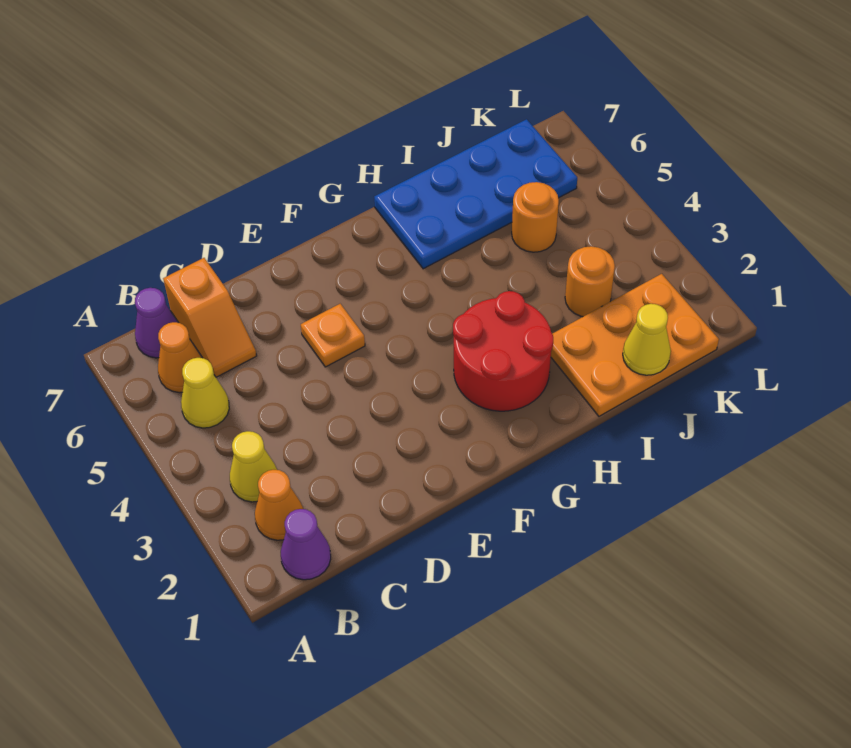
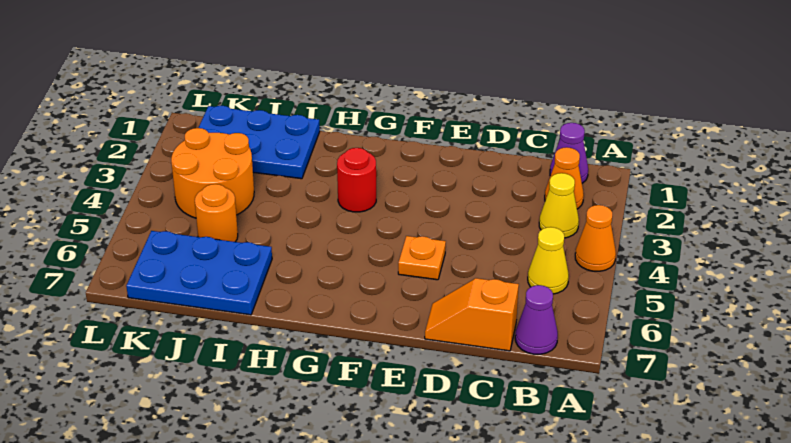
orange 1x1 cone [158,322,202,393] -> orange 1x1 cone moved to [575,205,616,271]
orange 1x2 slope [163,258,257,377] -> orange 1x2 slope turned to [425,278,519,351]
red 2x2 round brick [453,291,553,411] -> red 1x1 round brick [337,148,376,212]
blue 2x4 plate [374,119,577,269] -> blue 2x3 plate [126,231,272,315]
orange 2x3 plate [551,274,719,416] -> blue 2x3 plate [198,106,320,179]
yellow 1x1 cone [623,304,671,375] -> none
orange 1x1 round brick [565,246,615,317] -> orange 2x2 round brick [171,128,254,218]

